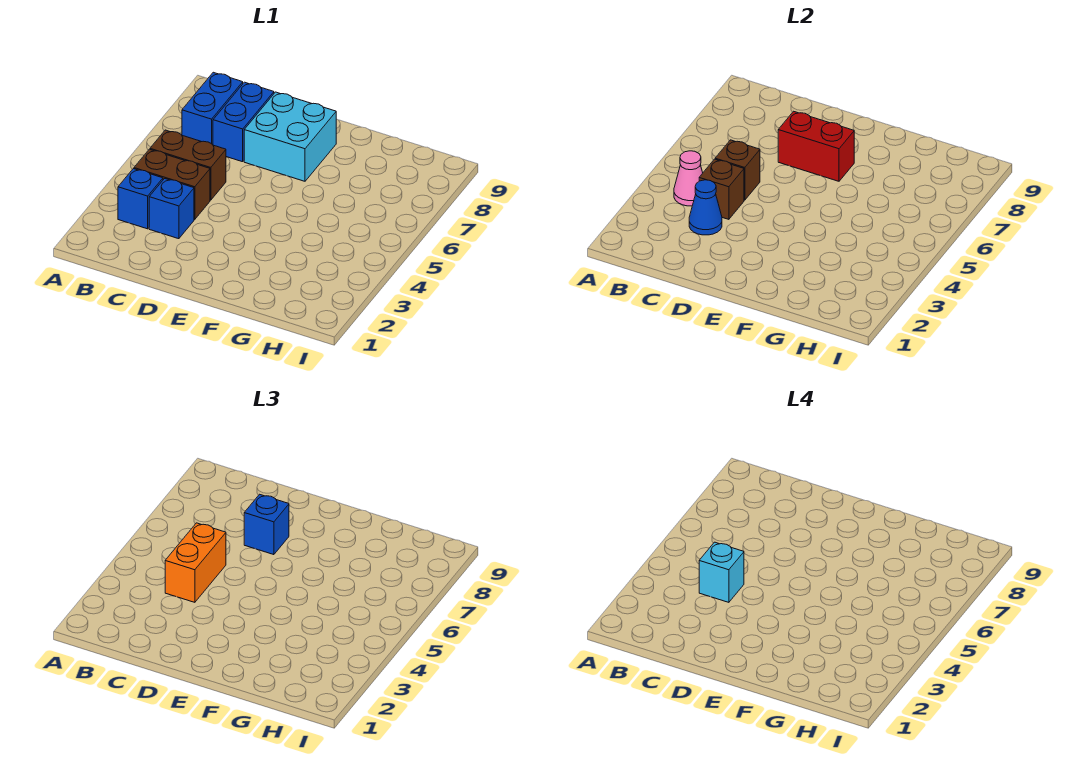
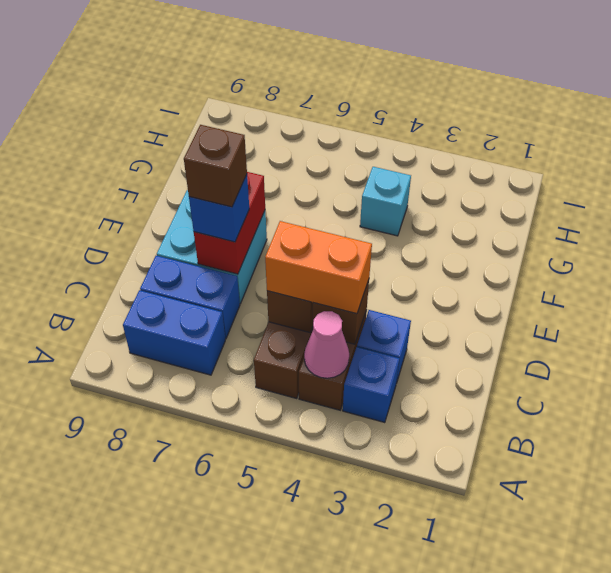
blue 1x1 cone [689,180,722,235] -> none
cyan 1x1 brick [699,542,744,602] -> cyan 1x1 brick moved to [360,167,411,236]
none -> brown 1x1 brick [184,125,247,207]

